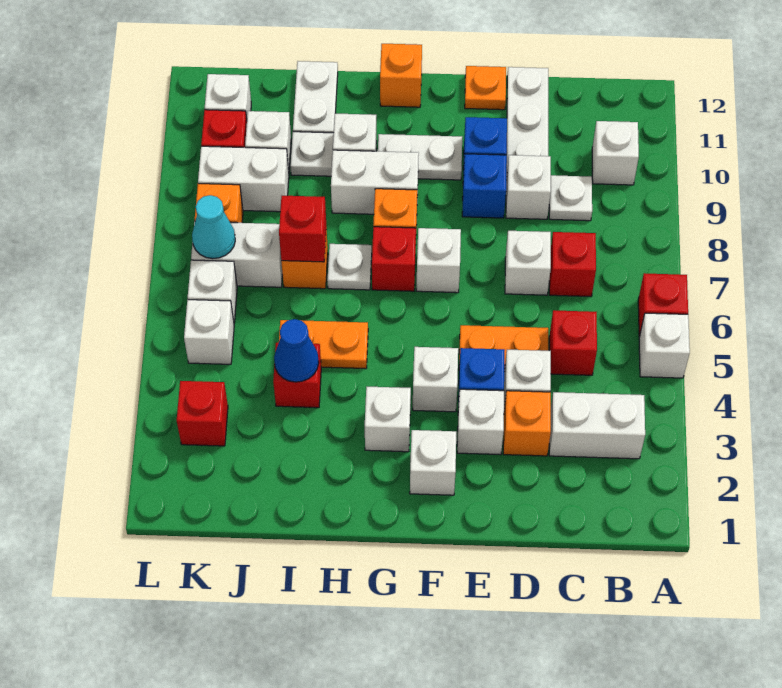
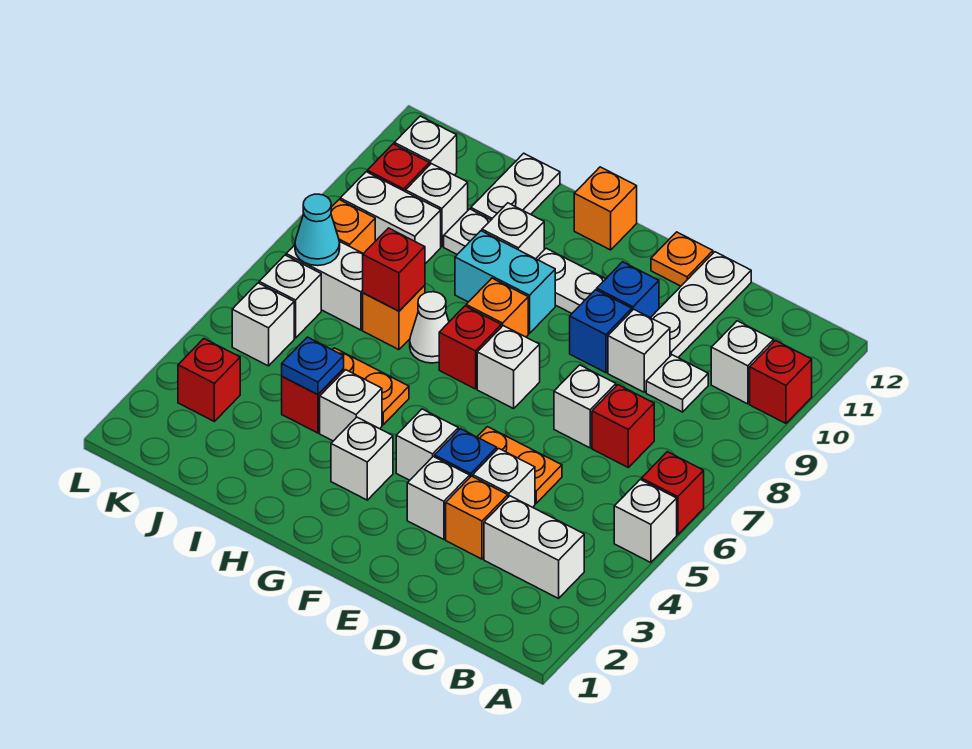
red 1x1 brick [549,310,597,375] -> red 1x1 brick moved to [750,341,812,423]
white 1x1 brick [410,430,456,495] -> white 1x1 brick moved to [320,370,382,441]
white 1x2 brick [331,150,419,214] -> cyan 1x2 brick [455,231,555,333]
white 1x1 plate [328,244,372,290] -> white 1x1 cone [410,292,449,363]
blue 1x1 cone [274,319,319,382] -> blue 1x1 plate [282,337,344,395]

